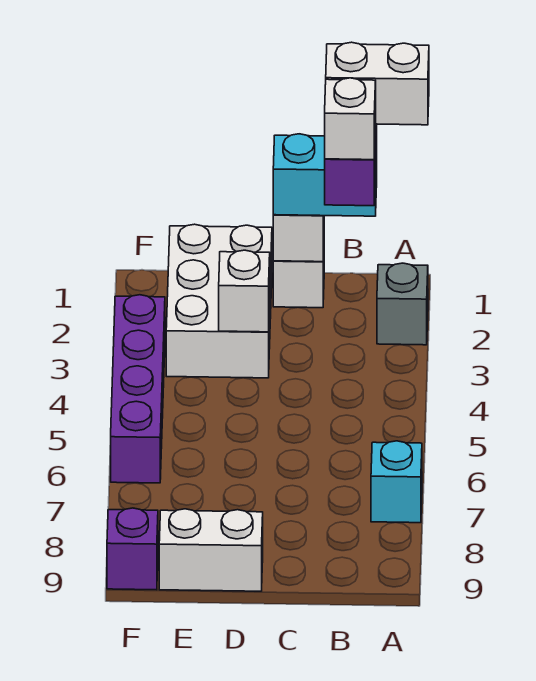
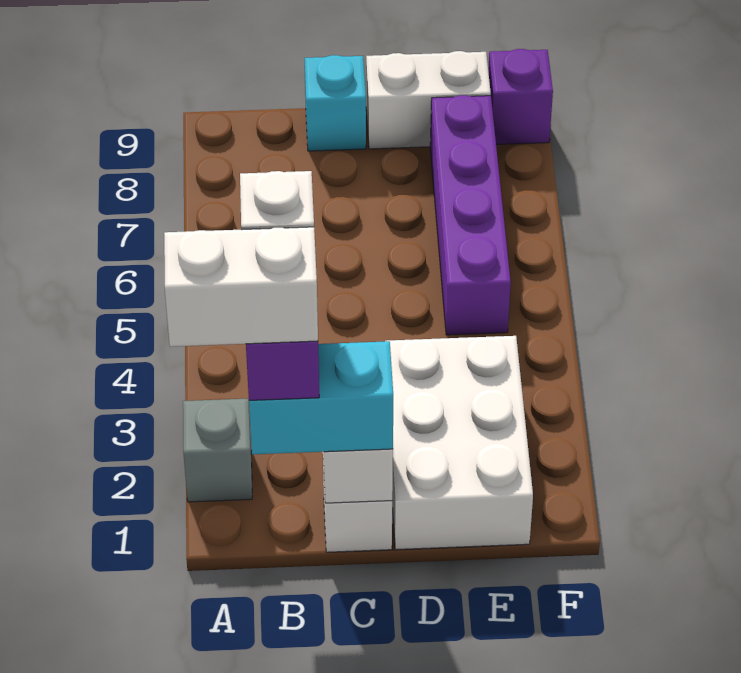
cyan 1x1 brick [371,441,422,523] -> cyan 1x1 brick moved to [305,55,366,151]
white 1x1 brick [219,250,270,332] -> none
purple 1x4 brick [111,295,165,483] -> purple 1x4 brick moved to [430,95,511,335]

